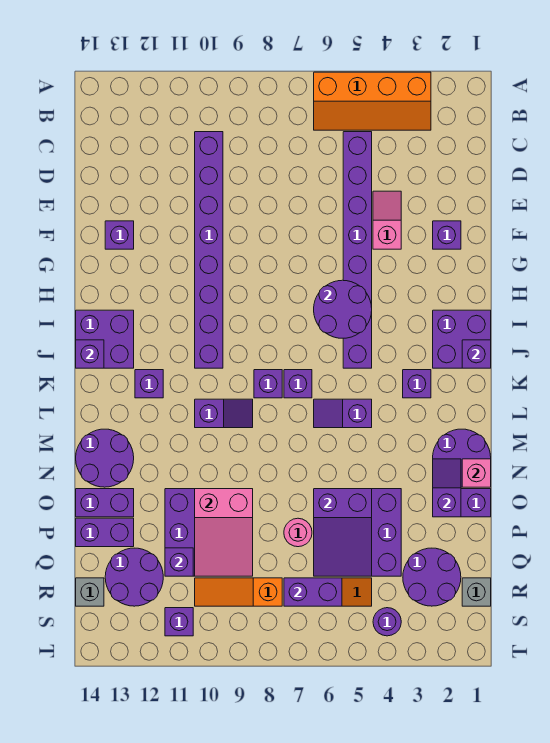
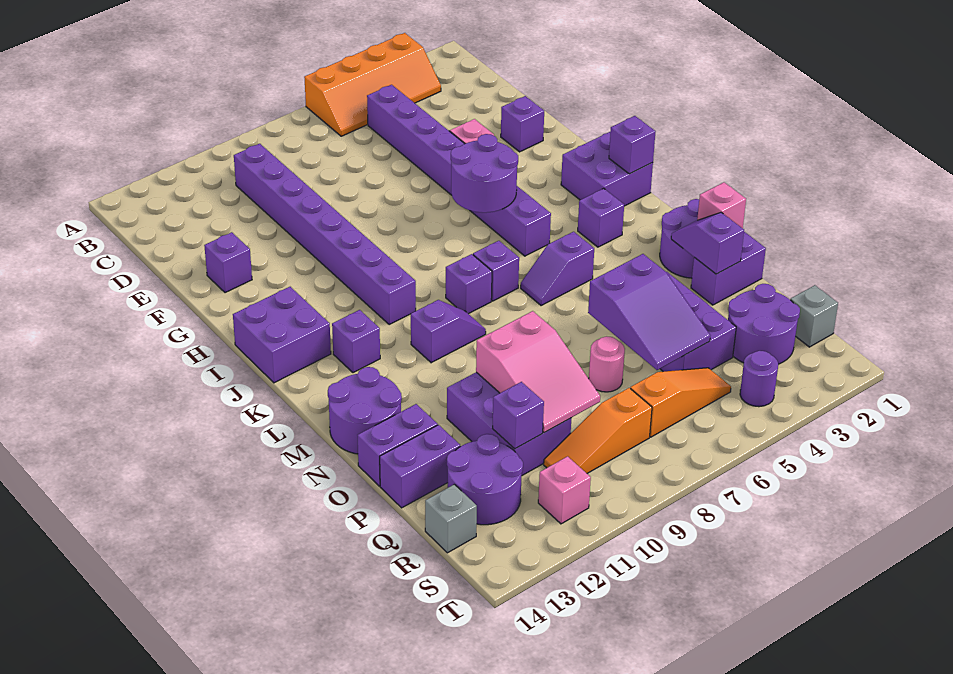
purple 1x1 brick [76,340,104,368] -> none
purple 1x2 brick [284,578,342,606] -> none
purple 1x1 brick [165,608,193,636] -> pink 1x1 brick [538,456,591,524]

